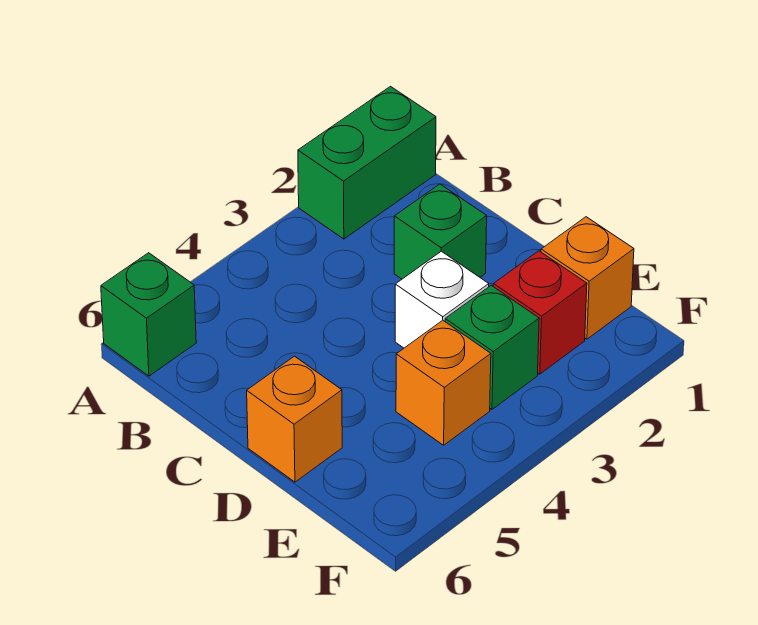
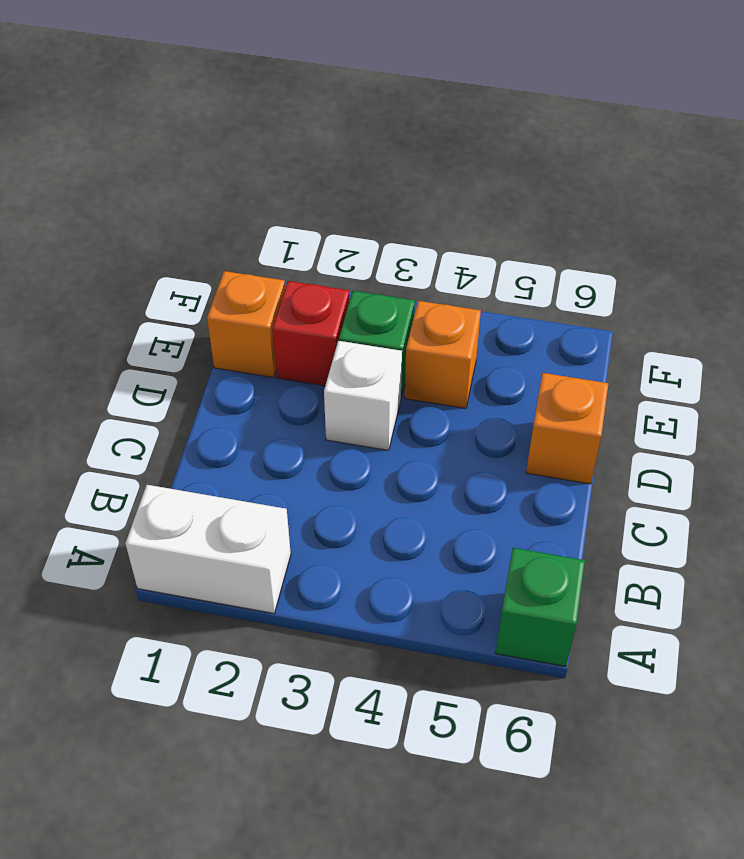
green 1x2 brick [298,87,436,239] -> white 1x2 brick [125,485,291,613]
green 1x1 brick [394,184,487,279] -> none

